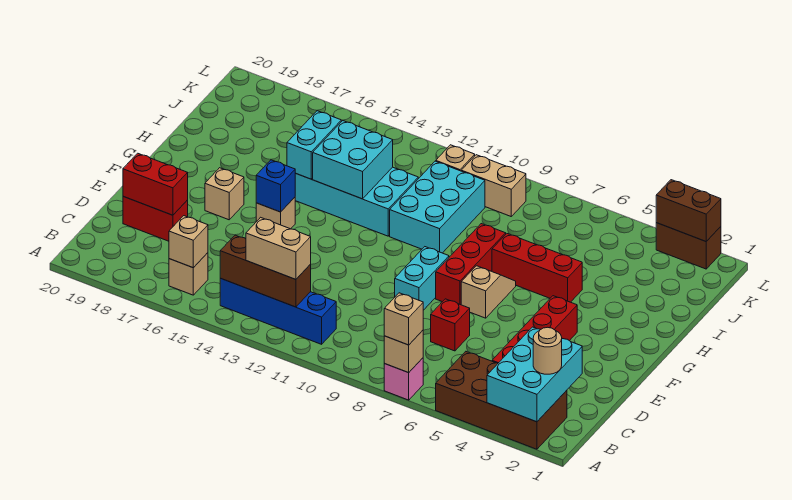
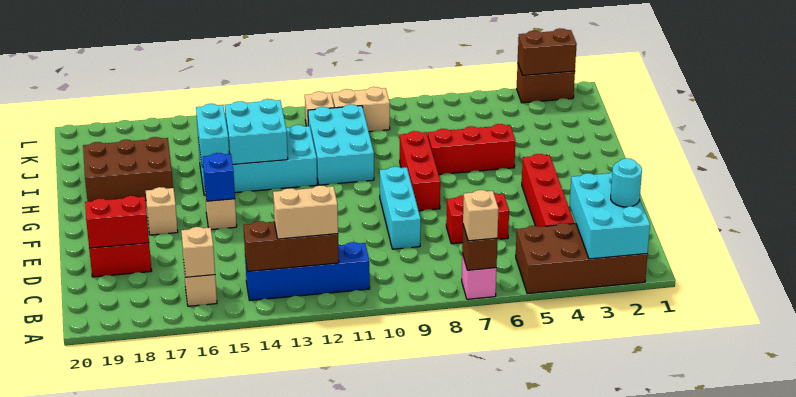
tan 1x1 brick [384,330,423,373] -> brown 1x1 brick [462,225,497,270]
tan 1x1 round brick [533,327,562,374] -> cyan 1x1 round brick [611,158,642,207]
red 1x1 brick [431,299,470,351] -> red 1x2 brick [446,193,509,244]
cyan 1x2 brick [395,247,449,310] -> cyan 1x3 brick [380,167,421,249]
tan 1x2 slope [461,266,516,318] -> none
none -> brown 2x3 brick [83,137,173,202]

